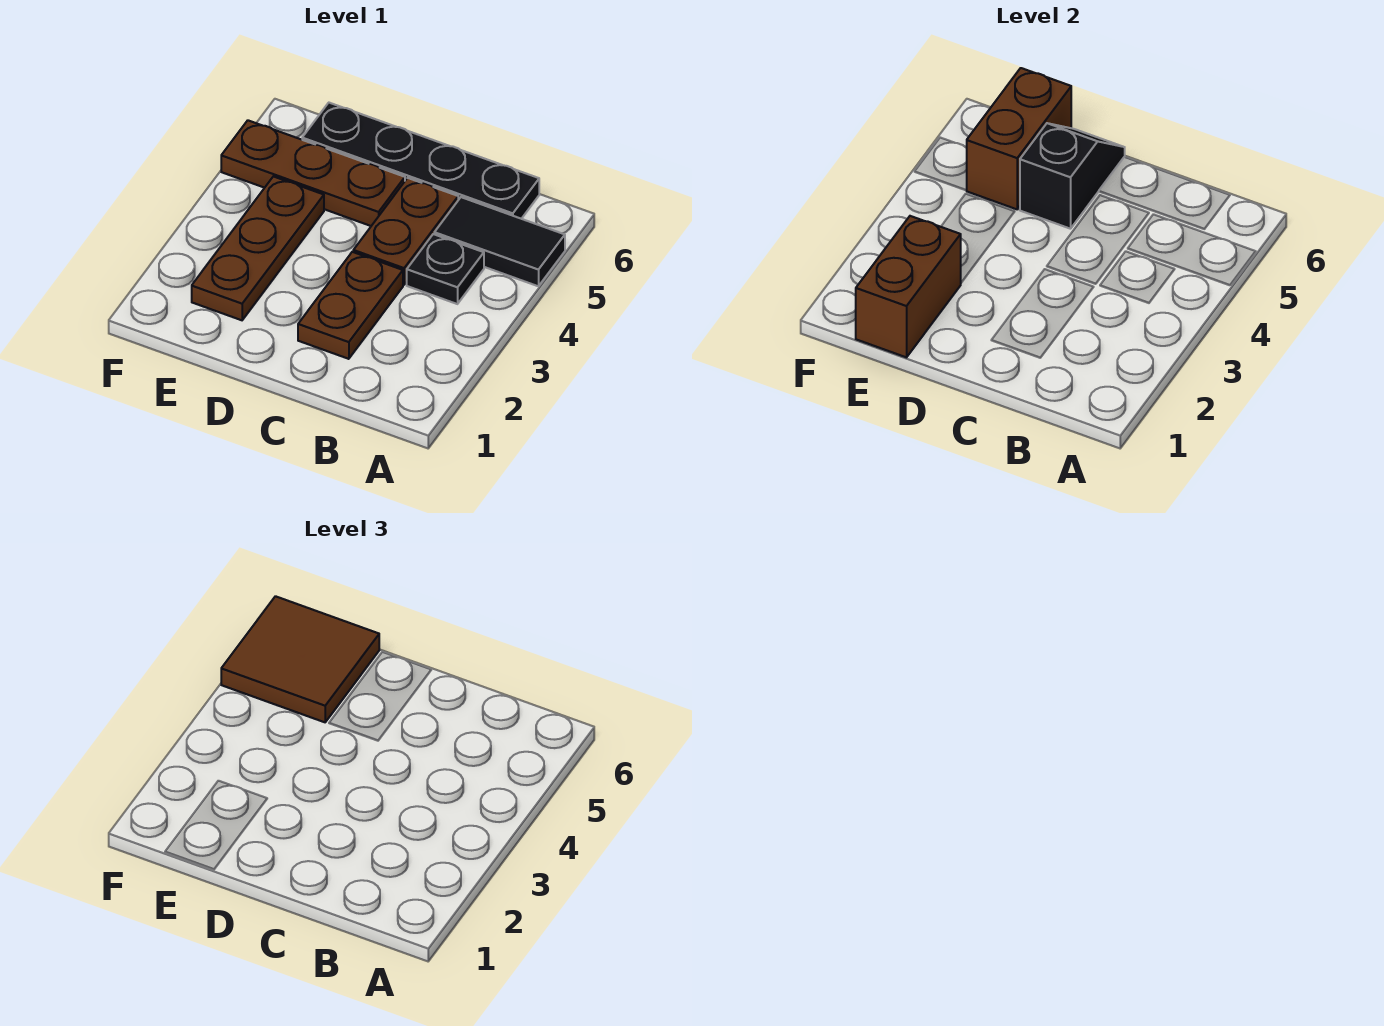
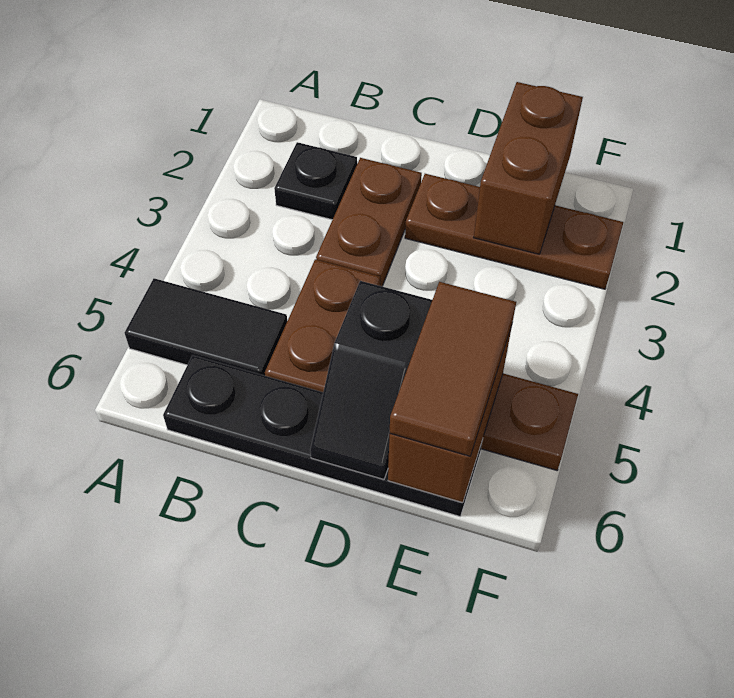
black 1x1 plate [407,234,484,304] -> black 1x1 plate moved to [274,142,357,220]
brown 1x3 plate [192,176,324,320] -> brown 1x3 plate turned to [405,174,623,289]
brown 2x2 tile [221,596,379,722] -> brown 1x2 tile [390,282,516,456]

